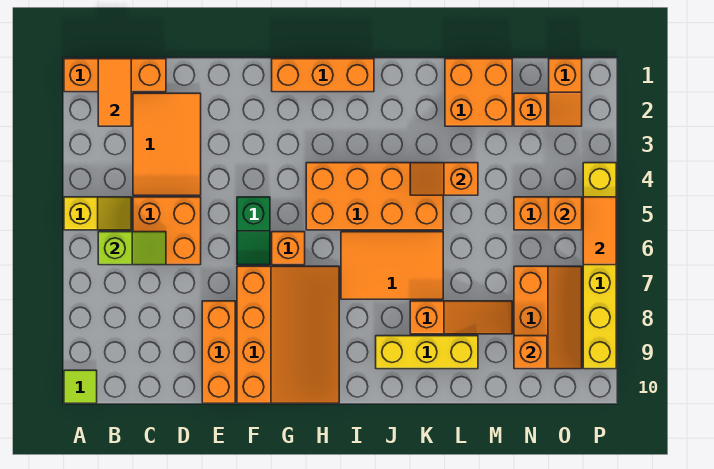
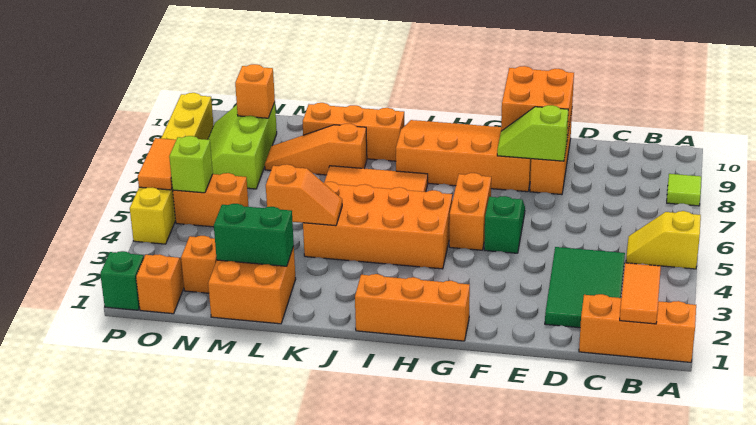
lime 1x1 tile [64,370,97,403] -> lime 1x1 tile moved to [667,174,701,206]
lime 1x2 slope [98,232,166,265] -> lime 1x2 slope moved to [497,105,568,161]
orange 2x3 tile [133,93,201,195] -> green 2x3 tile [545,247,625,328]
orange 2x2 brick [133,197,201,265] -> orange 2x2 brick moved to [501,66,574,138]
orange 3x4 slope [237,266,339,403] -> orange 3x4 slope turned to [396,120,531,192]
orange 1x1 brick [272,232,305,265] -> orange 1x2 brick [449,173,491,250]
yellow 1x3 brick [376,336,478,369] -> orange 1x3 brick [303,103,404,161]
none -> green 1x2 brick [214,204,294,266]
orange 2x3 slope [514,266,582,369] -> lime 2x3 slope [208,102,277,189]
orange 1x1 brick [549,197,582,230] -> lime 1x1 brick [169,136,213,193]
none -> green 1x1 brick [100,251,144,310]

